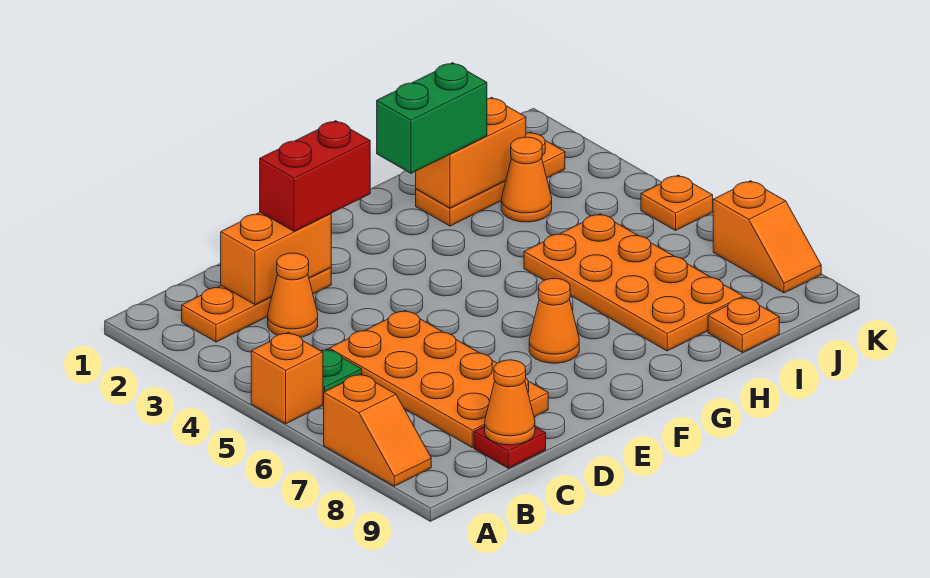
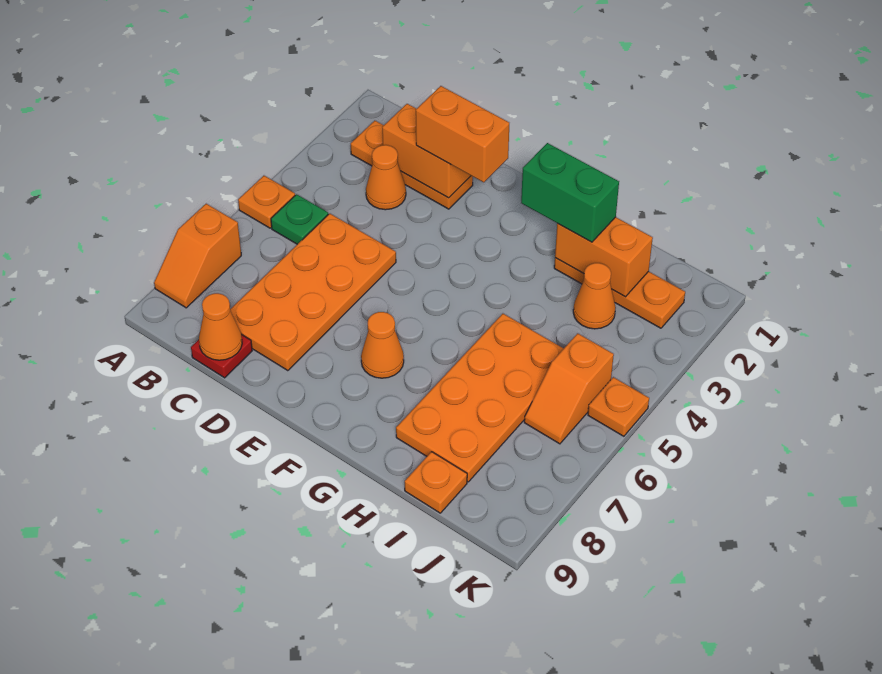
orange 1x1 brick [251,332,323,424] -> orange 1x1 plate [238,176,295,228]
red 1x2 brick [260,121,370,231] -> orange 1x2 brick [416,86,509,182]
orange 1x2 slope [713,181,821,293] -> orange 1x2 slope moved to [524,333,614,444]

